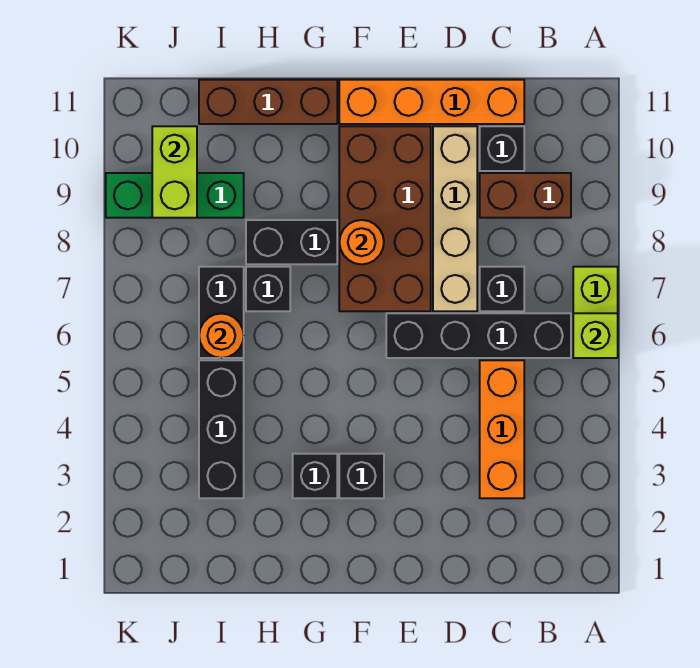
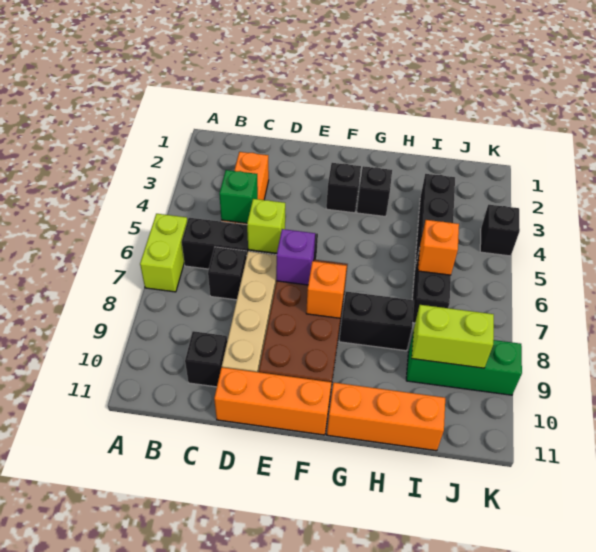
lime 1x1 brick [573,313,618,358] -> lime 1x1 brick moved to [247,199,285,253]
brown 1x2 brick [480,173,571,218] -> none
none -> green 1x1 brick [219,170,258,223]
orange 1x4 brick [339,80,524,124] -> orange 1x3 brick [214,367,331,435]
none -> purple 1x1 brick [276,229,315,285]
orange 1x1 round brick [339,220,384,264] -> orange 1x1 brick [306,261,347,318]
brown 1x3 brick [199,80,337,124] -> orange 1x3 brick [327,383,445,451]
black 1x1 brick [246,267,290,311] -> black 1x1 brick moved to [480,205,520,256]
orange 1x1 round brick [199,314,244,358] -> orange 1x1 brick [418,220,459,275]
lime 1x2 brick [152,126,197,218] -> lime 1x2 brick turned to [412,305,494,368]

